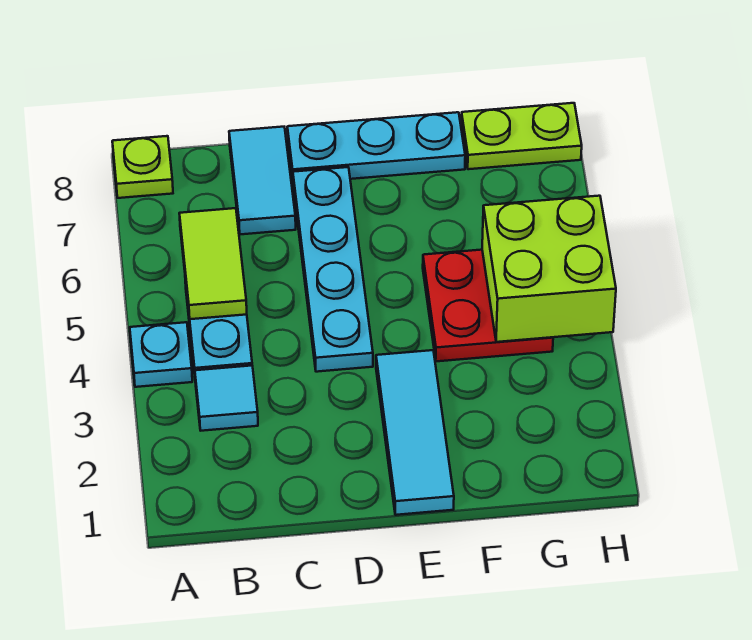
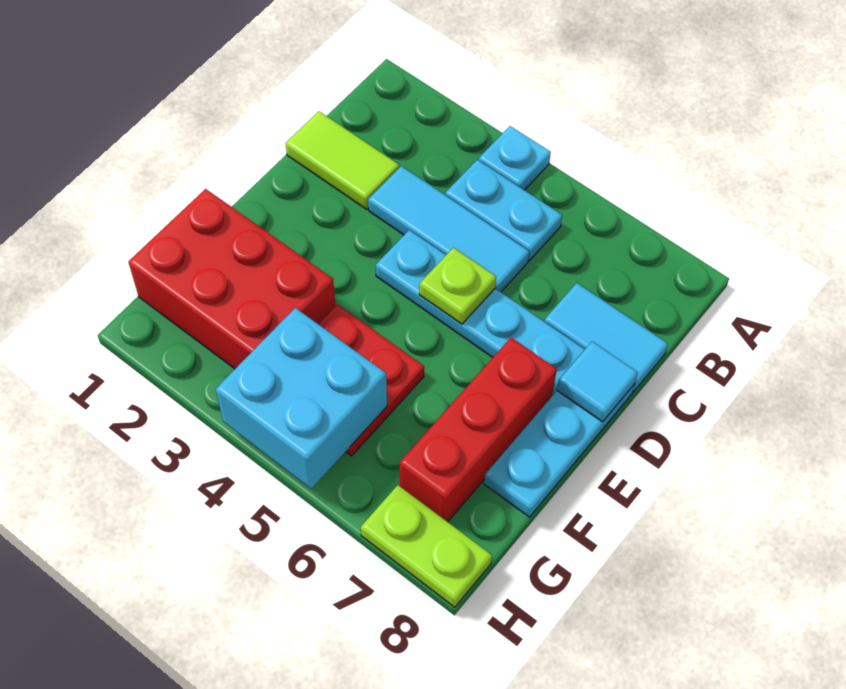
lime 1x1 plate [112,136,173,198] -> lime 1x1 plate moved to [419,248,496,324]
cyan 1x1 tile [195,366,258,431] -> cyan 1x1 tile moved to [557,342,638,422]
lime 1x2 tile [179,208,247,319] -> lime 1x2 tile moved to [286,111,399,209]
cyan 1x3 tile [376,350,454,515] -> cyan 1x3 tile moved to [368,166,529,292]
none -> red 1x3 brick [399,338,557,522]
none -> red 2x3 brick [128,189,335,369]
lime 2x2 brick [482,196,616,342] -> cyan 2x2 brick [216,308,387,489]
lime 1x2 plate [461,103,582,169] -> lime 1x2 plate turned to [361,485,492,607]

